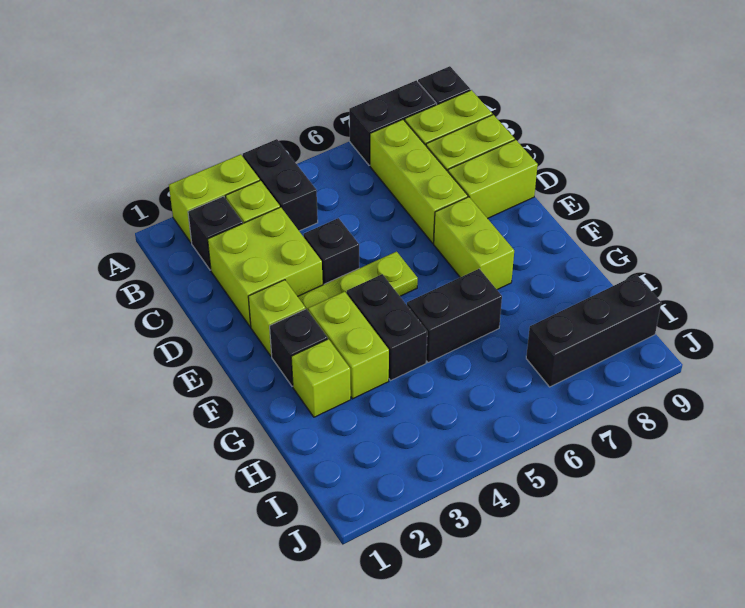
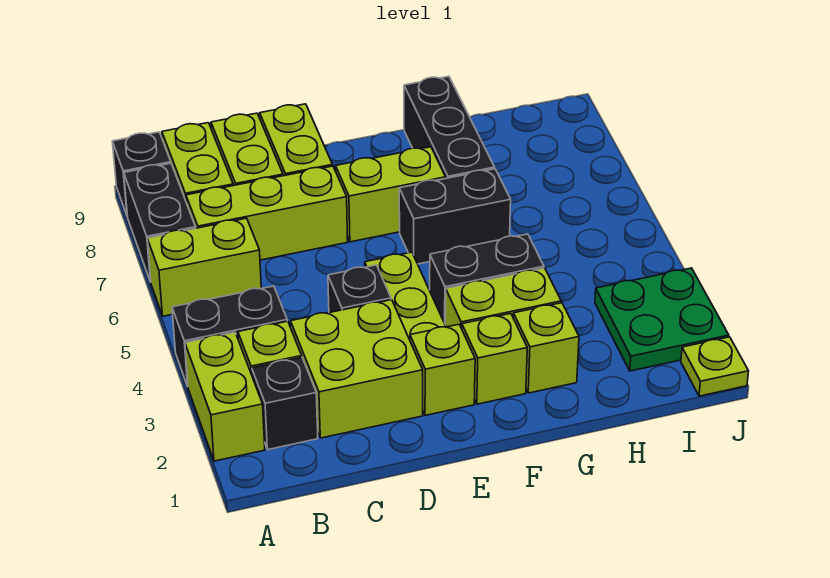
none -> lime 1x2 brick [147,218,261,316]
black 1x1 brick [270,309,328,386] -> lime 1x1 brick [462,314,527,404]
black 1x2 brick [407,269,502,362] -> black 1x2 brick turned to [399,169,511,264]
none -> green 2x2 plate [595,268,729,371]
black 1x3 brick [526,275,661,387] -> black 1x3 brick moved to [404,77,495,178]
none -> lime 1x1 plate [681,337,749,396]

